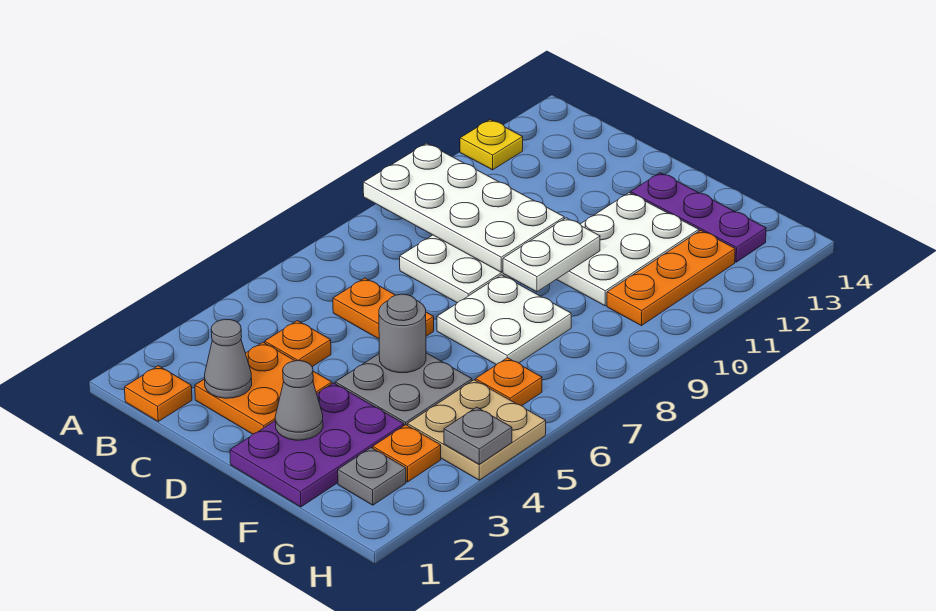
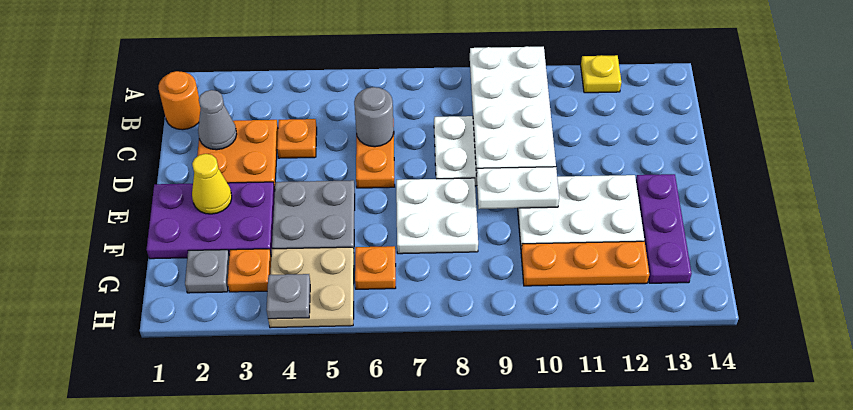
orange 1x1 plate [125,366,192,421] -> orange 1x1 round brick [159,71,201,130]
grey 1x1 cone [275,361,323,440] -> yellow 1x1 cone [192,154,232,214]
grey 1x1 round brick [379,294,426,373] -> grey 1x1 round brick moved to [354,87,394,147]

